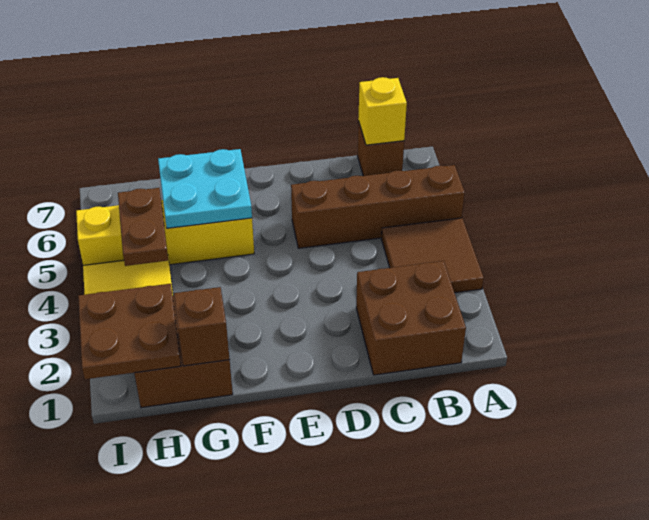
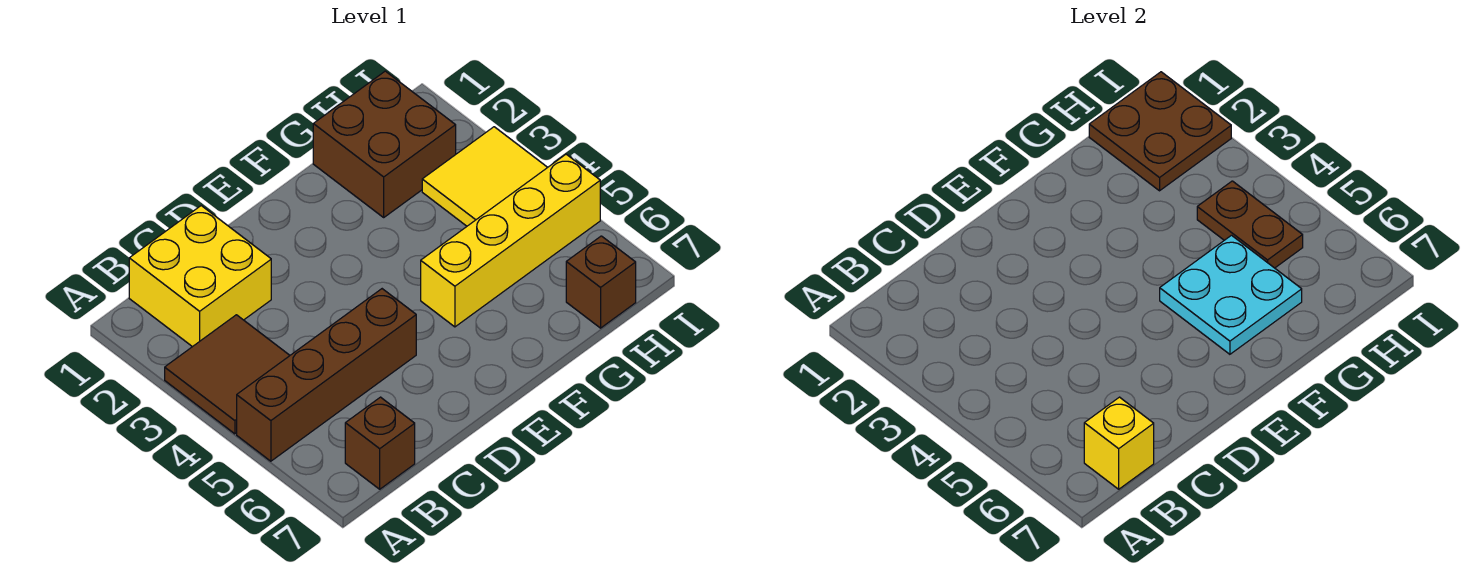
brown 2x2 brick [356,261,466,375] -> yellow 2x2 brick [129,206,271,347]
brown 1x1 brick [174,287,230,366] -> brown 1x1 brick moved to [566,236,636,328]

